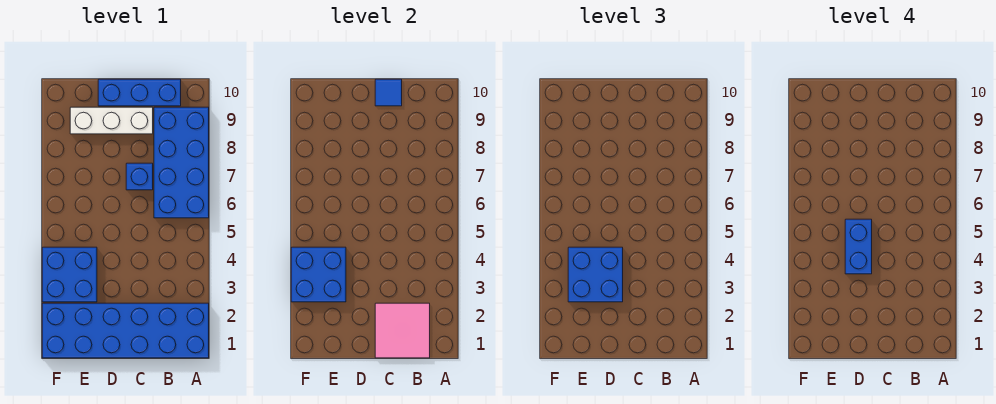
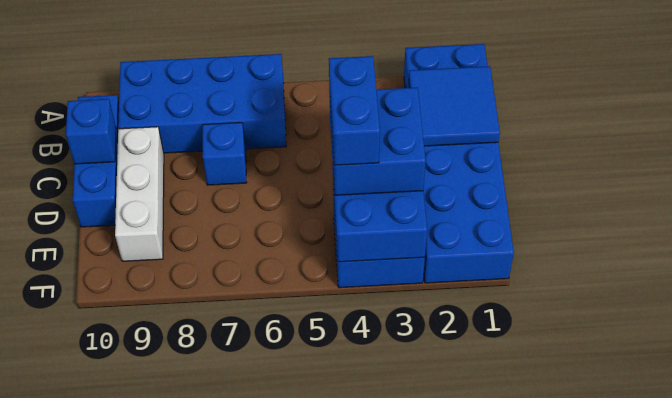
pink 2x2 tile [375,303,430,358] -> blue 2x2 tile [409,66,500,146]
blue 1x1 tile [375,79,402,106] -> blue 1x1 brick [66,99,116,164]
blue 1x2 brick [845,219,872,274] -> blue 1x2 brick turned to [329,56,380,165]

